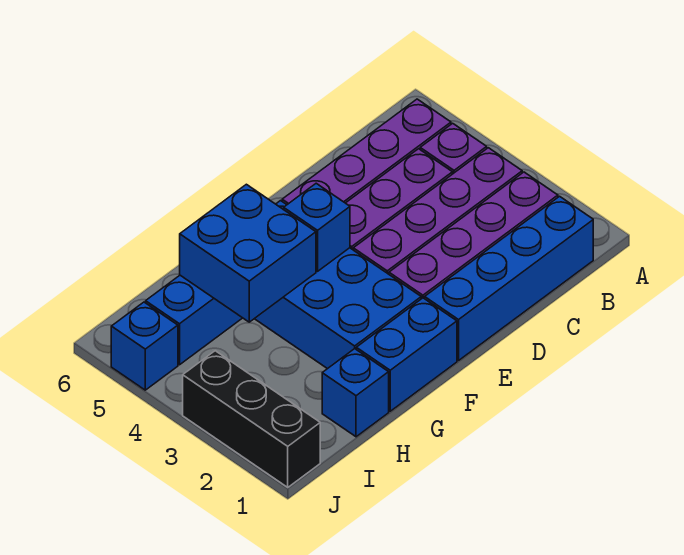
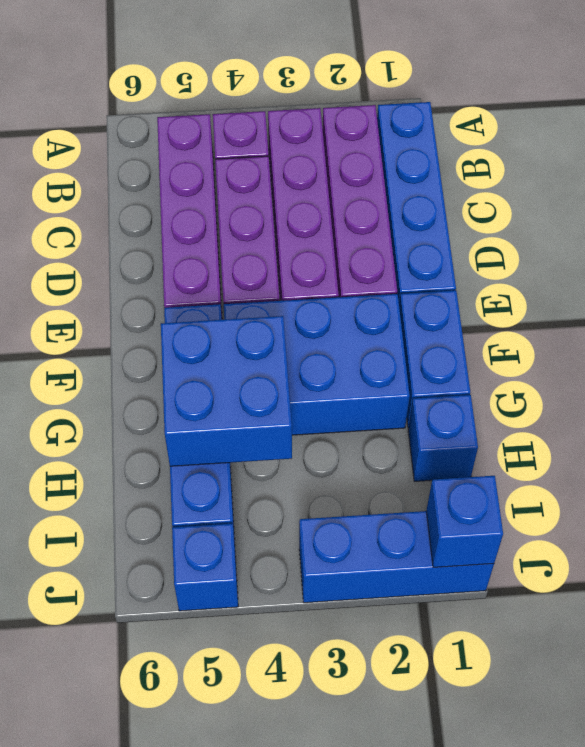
blue 1x1 brick [284,183,350,271] -> blue 1x1 brick moved to [426,476,503,567]
black 1x3 brick [183,351,320,487] -> blue 1x3 brick [299,511,494,603]

